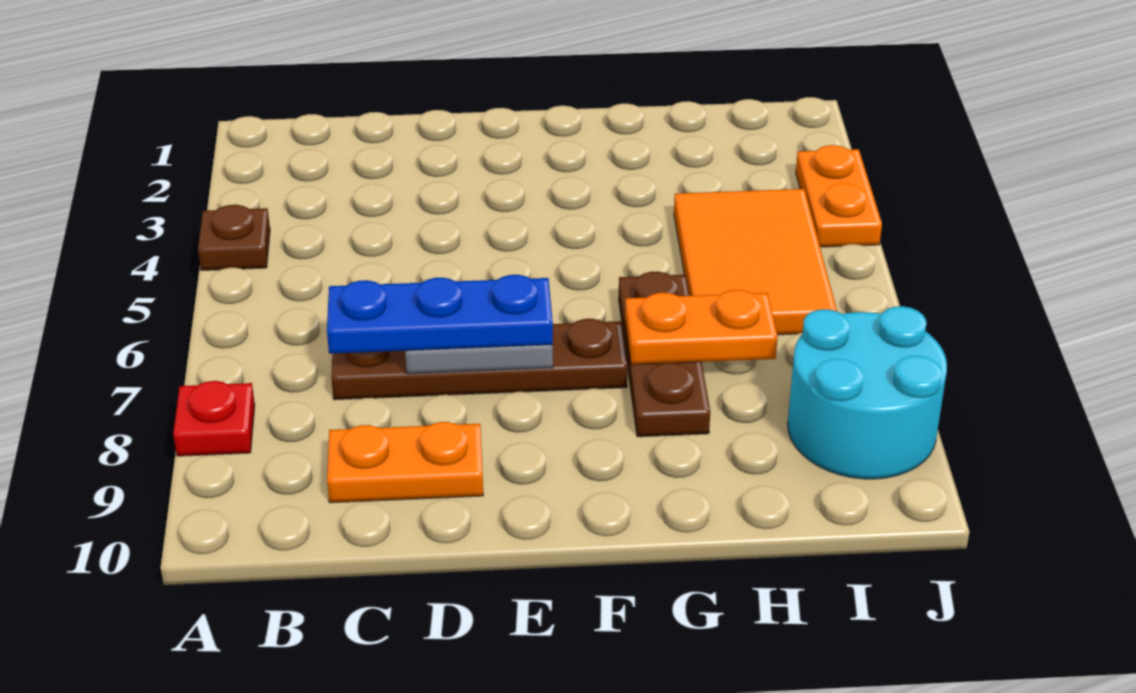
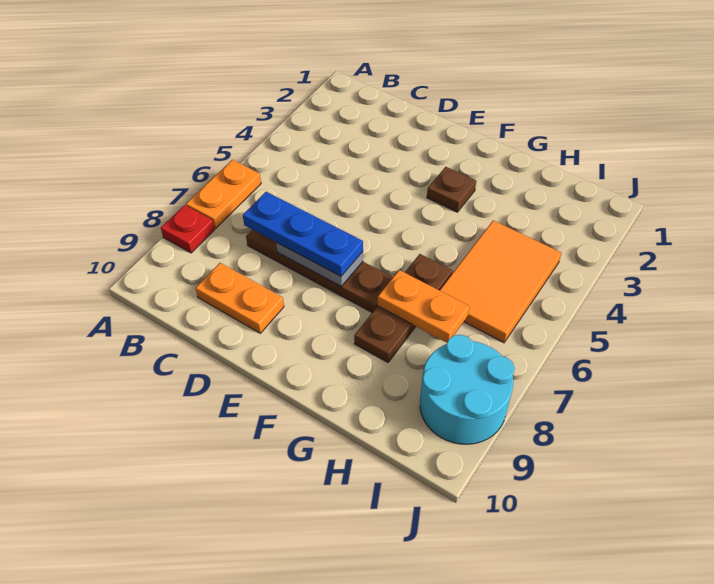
brown 1x1 plate [198,205,270,270] -> brown 1x1 plate moved to [427,167,476,212]
orange 1x2 plate [796,145,882,247] -> orange 1x2 plate moved to [186,160,261,228]

